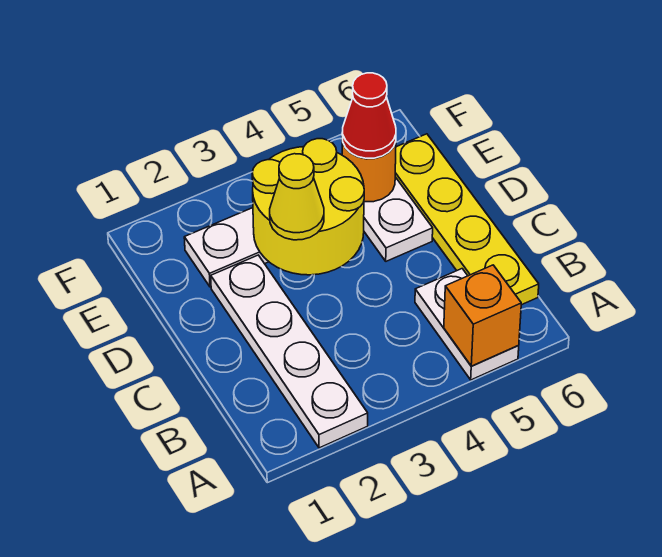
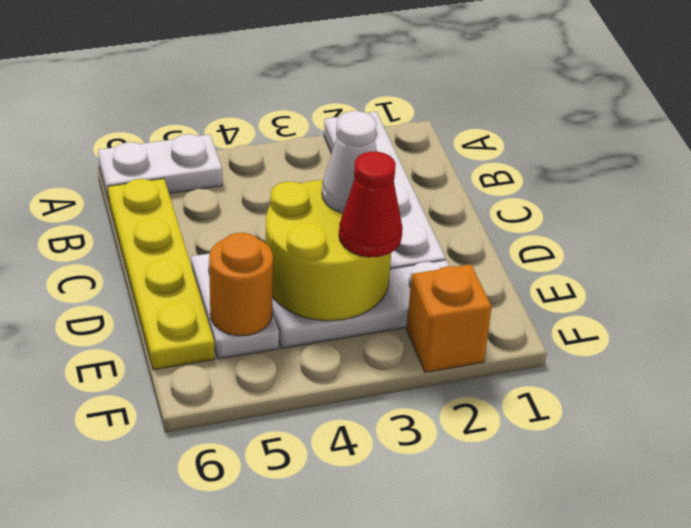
white 1x2 plate [415,269,519,380] -> white 1x2 plate turned to [98,134,222,202]
orange 1x1 brick [444,265,521,366] -> orange 1x1 brick moved to [407,264,492,372]
yellow 1x1 cone [270,154,324,240] -> white 1x1 cone [322,111,377,213]
red 1x1 cone [342,73,396,158] -> red 1x1 cone moved to [339,151,403,257]

